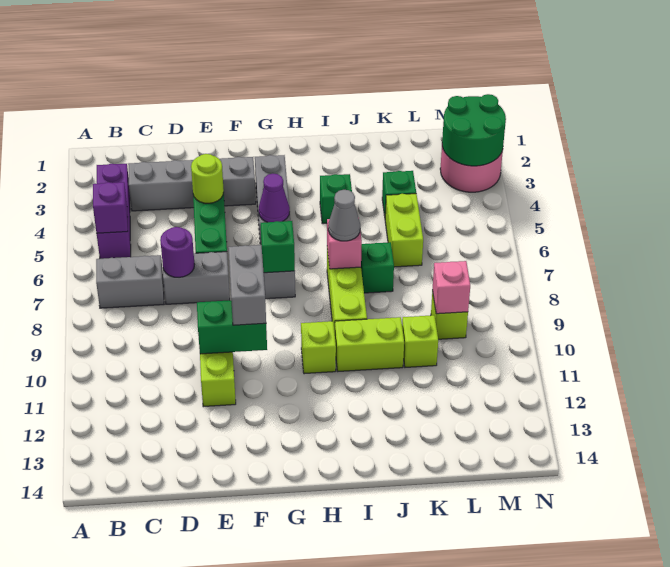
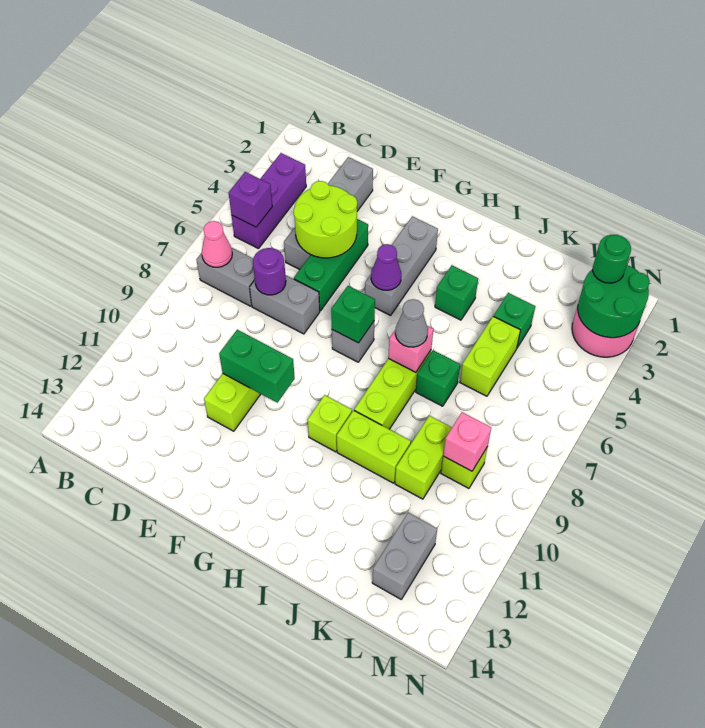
none -> pink 1x1 cone [202,221,232,267]
grey 1x4 brick [128,157,256,211] -> grey 1x4 brick turned to [284,157,373,269]
lime 1x1 round brick [191,154,224,203] -> lime 2x2 round brick [294,181,357,258]
grey 1x2 brick [228,245,266,325] -> grey 1x2 brick moved to [372,513,437,599]
lime 1x1 brick [402,315,438,367] -> lime 1x2 brick [395,415,452,499]
none -> green 1x1 round brick [593,235,631,283]

